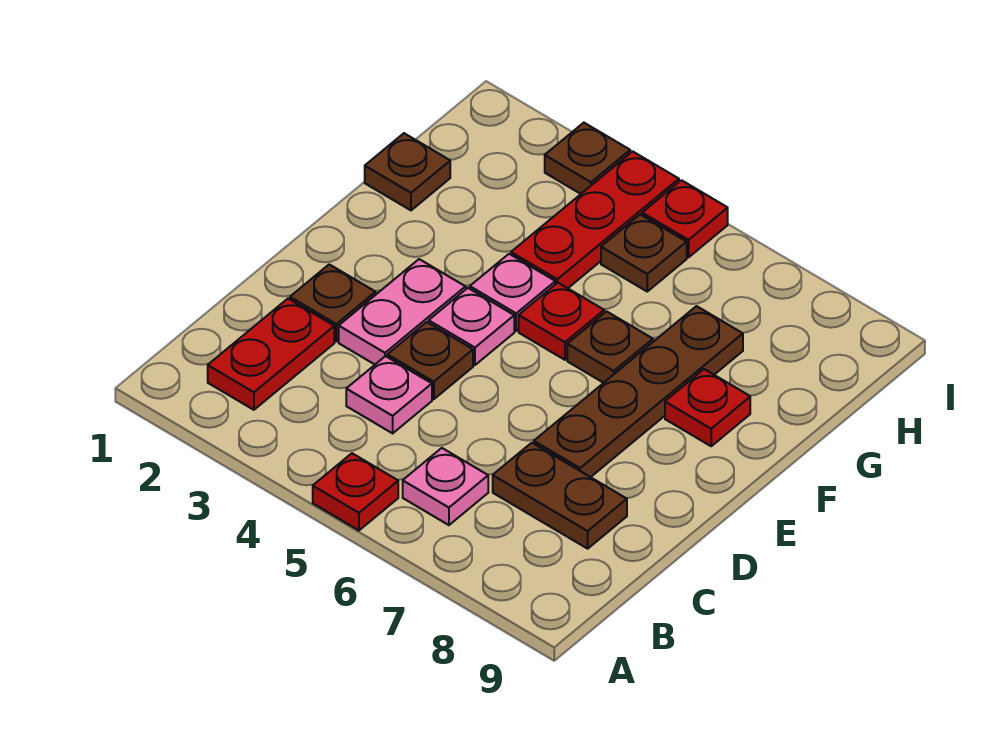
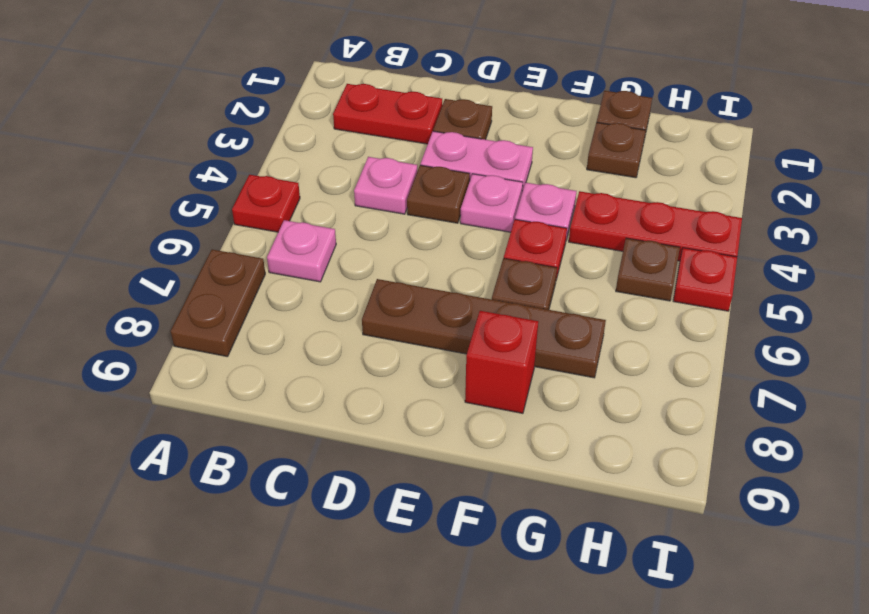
brown 1x2 plate [493,443,627,549] -> brown 1x2 plate moved to [171,250,265,357]
red 1x1 plate [665,369,750,446] -> red 1x1 brick [465,311,538,413]
brown 1x1 plate [545,123,630,194] -> brown 1x1 plate moved to [587,122,646,178]

